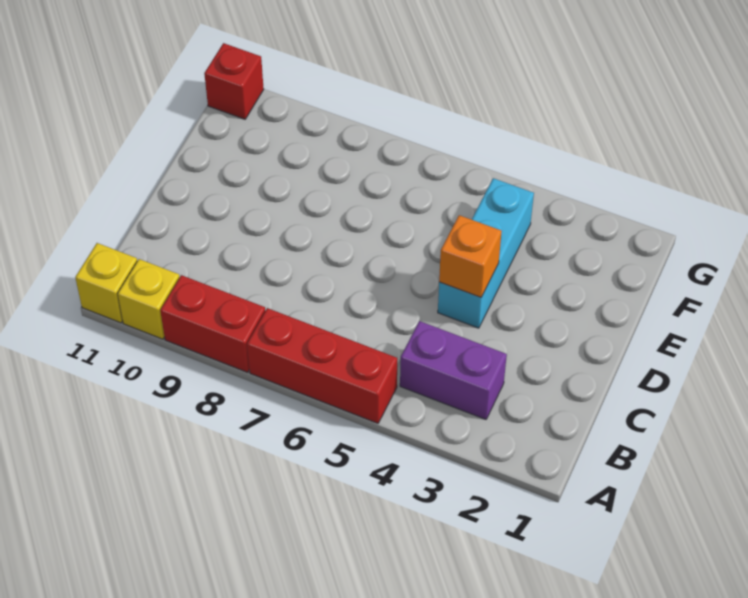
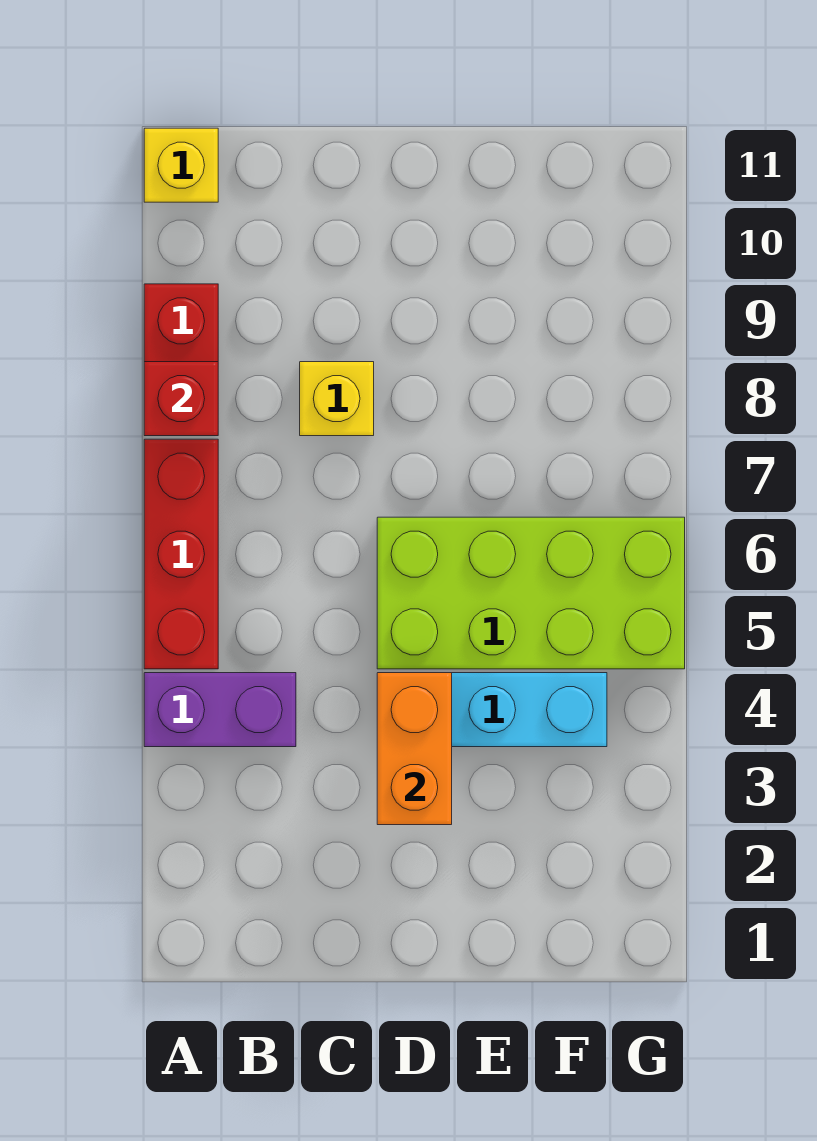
yellow 1x1 brick [118,259,180,339] -> yellow 1x1 brick moved to [300,362,374,436]
purple 1x2 brick [400,321,507,419] -> purple 1x2 brick turned to [144,673,296,747]
orange 1x1 brick [439,215,502,297] -> orange 1x2 brick [377,673,452,825]
none -> lime 2x4 brick [377,517,685,669]
red 1x1 brick [204,43,264,119] -> red 1x1 brick moved to [144,362,218,436]

